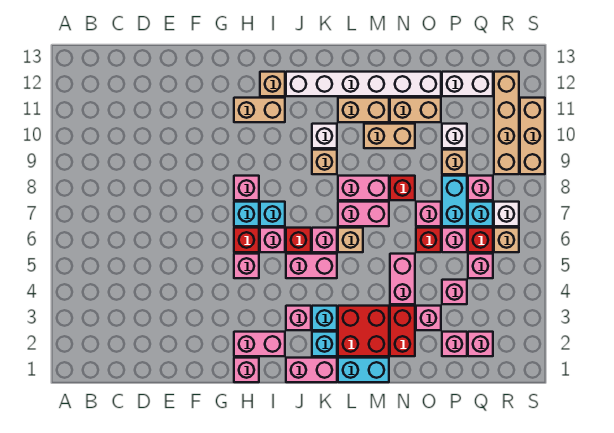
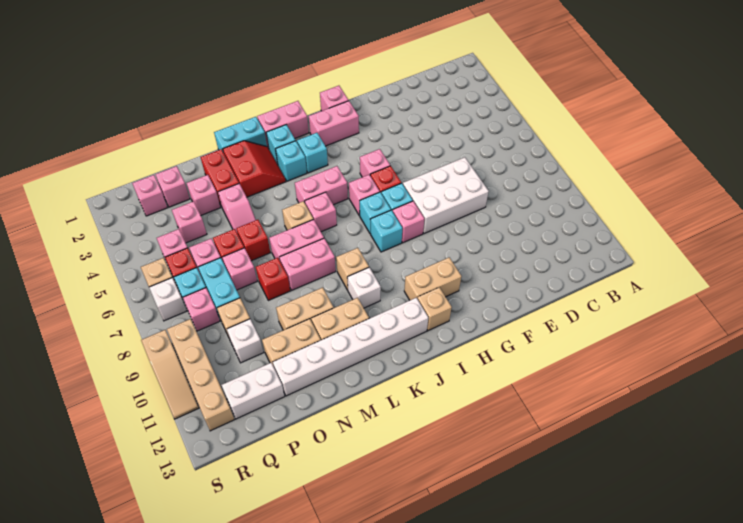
none -> white 2x3 brick [403,157,489,234]
none -> cyan 1x1 brick [370,210,402,252]
pink 1x1 brick [286,306,311,330] -> cyan 1x1 brick [297,133,328,173]
red 1x1 brick [286,228,311,252] -> red 1x1 brick moved to [236,220,270,261]
red 2x2 brick [338,306,389,356] -> red 2x2 slope [223,141,286,197]
pink 1x2 brick [390,254,415,304] -> pink 1x2 slope [218,184,256,232]
tan 1x3 brick [520,98,545,174] -> tan 1x3 slope [141,330,199,419]

